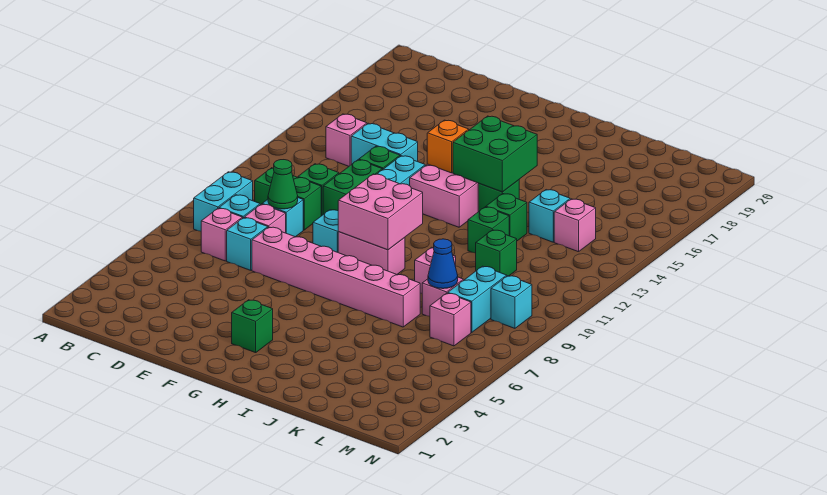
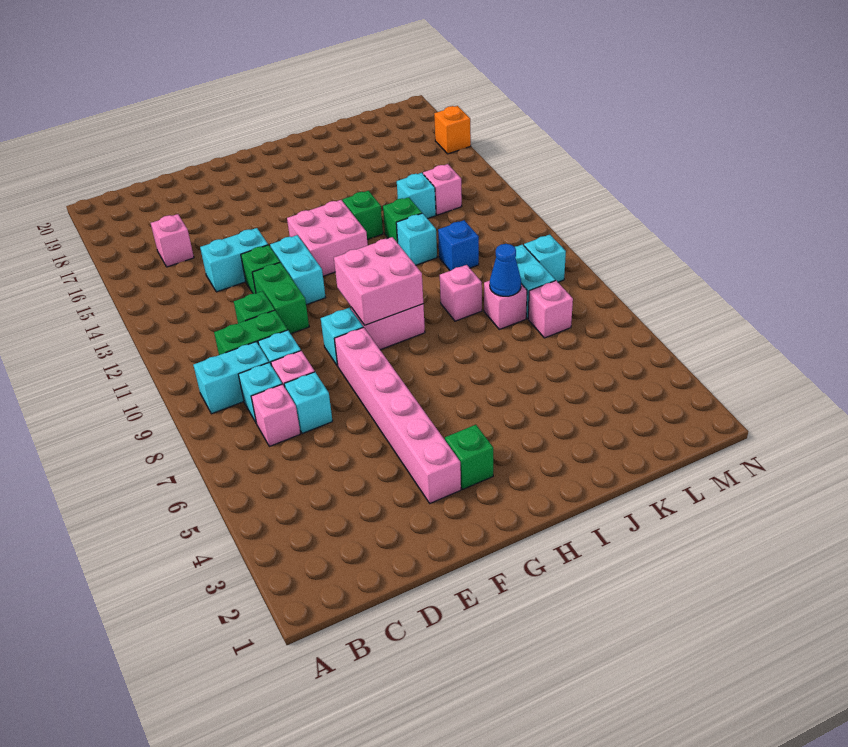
cyan 1x2 brick [194,172,253,231] -> cyan 1x2 brick turned to [194,342,269,414]
pink 1x1 brick [326,114,367,166] -> pink 1x1 brick moved to [151,214,194,267]
green 1x1 cone [268,160,298,209] -> none
pink 1x6 brick [252,227,420,327] -> pink 1x6 brick turned to [335,327,461,503]
orange 1x1 brick [427,120,469,173] -> orange 1x1 brick moved to [434,106,471,154]
green 2x2 brick [453,116,537,192] -> none
green 1x1 brick [468,207,509,253] -> cyan 1x1 brick [396,213,437,265]
green 1x1 brick [476,230,517,276] -> blue 1x1 brick [438,220,479,271]

